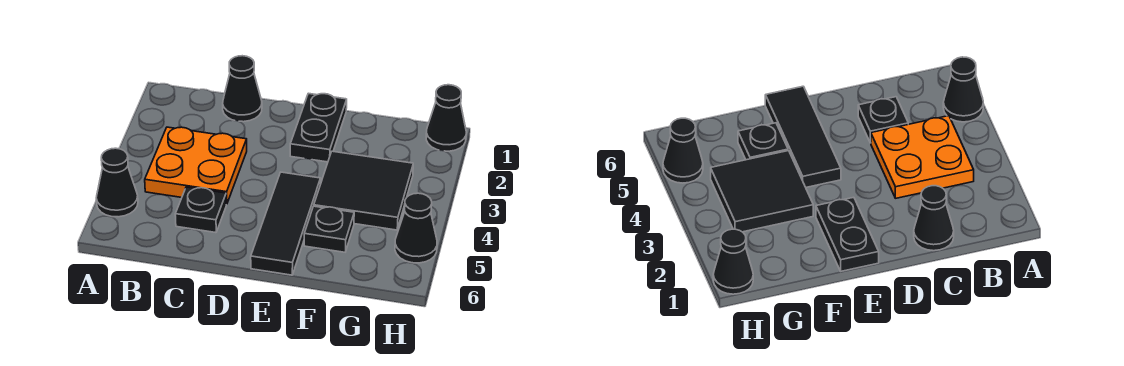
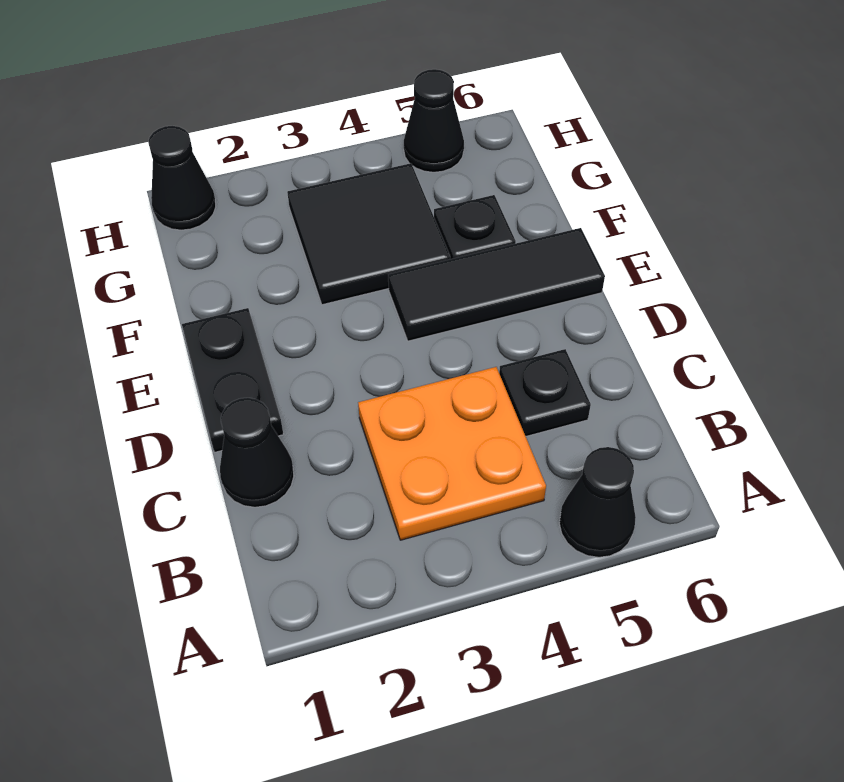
black 1x2 plate [290,93,347,162] -> black 1x2 plate turned to [182,308,283,452]

